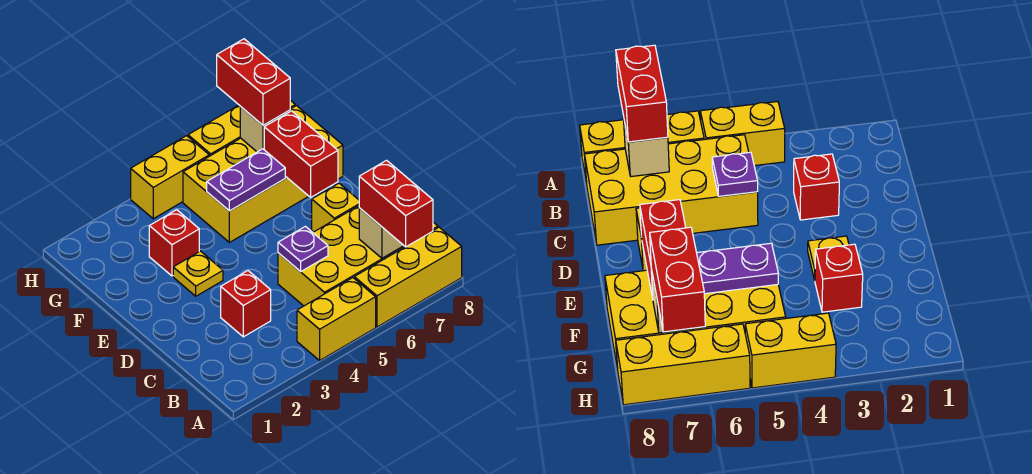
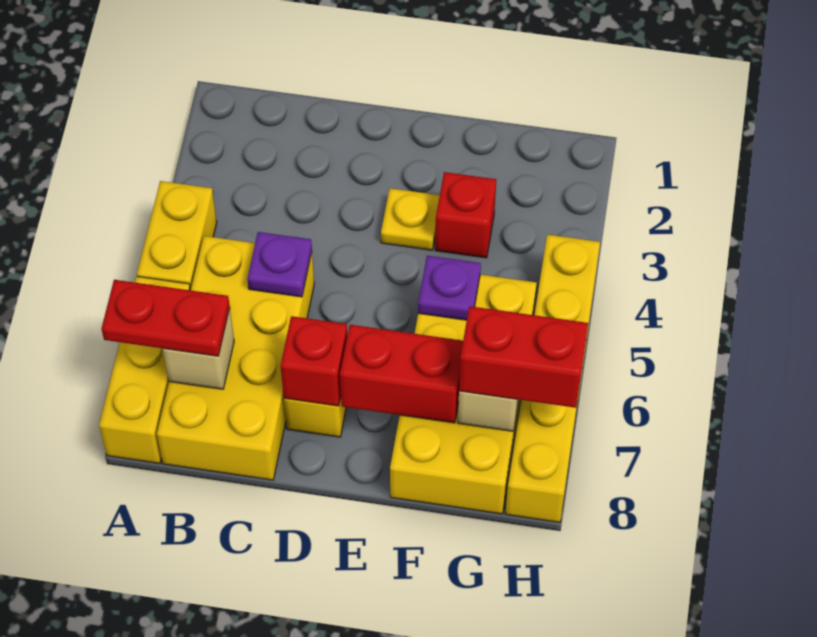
red 1x2 brick [359,160,433,247] -> red 1x2 plate [101,280,230,356]
red 1x1 brick [221,271,271,337] -> red 1x1 brick moved to [281,316,347,406]
purple 1x2 plate [207,149,285,211] -> purple 1x1 plate [418,256,481,320]

